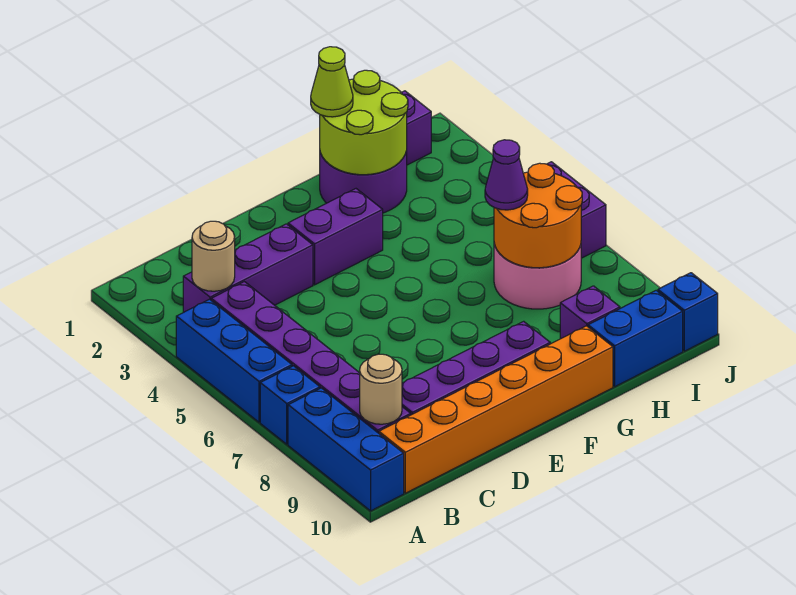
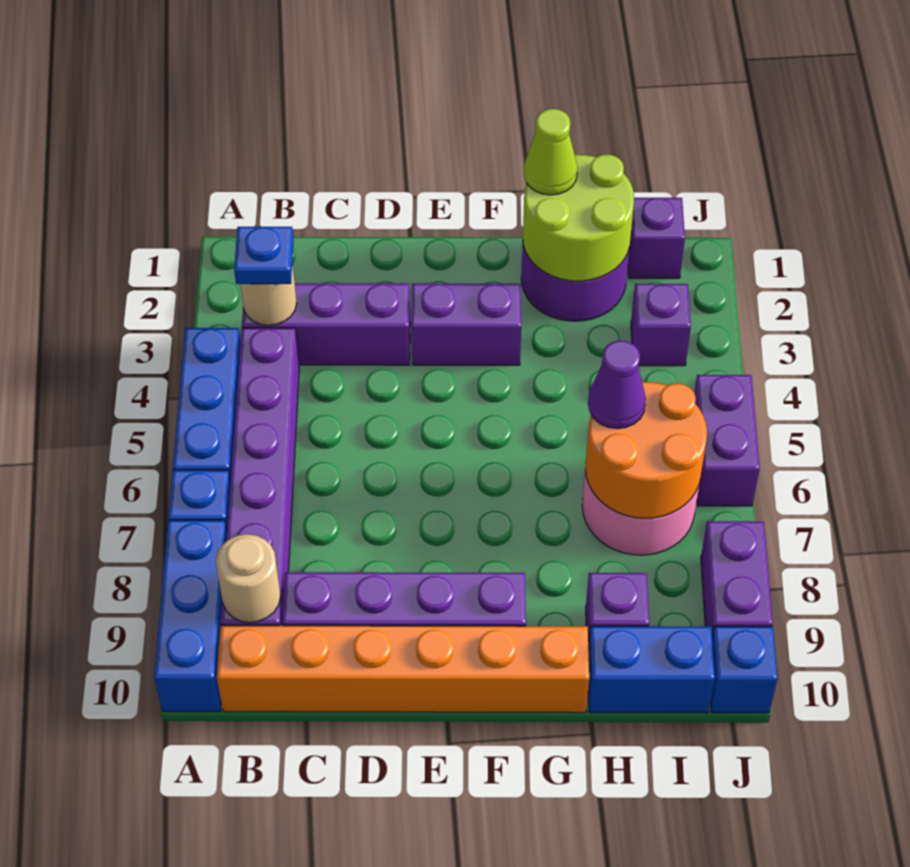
none -> blue 1x1 plate [234,227,294,284]
none -> purple 1x1 brick [631,284,691,366]
none -> purple 1x2 brick [701,521,773,635]

